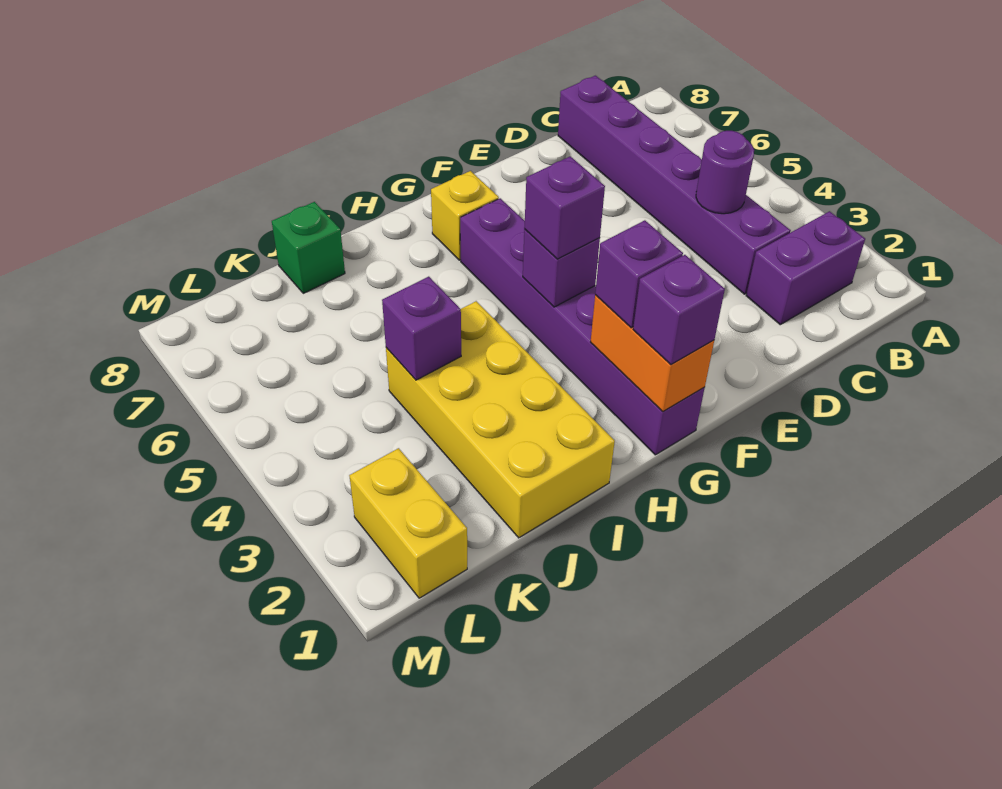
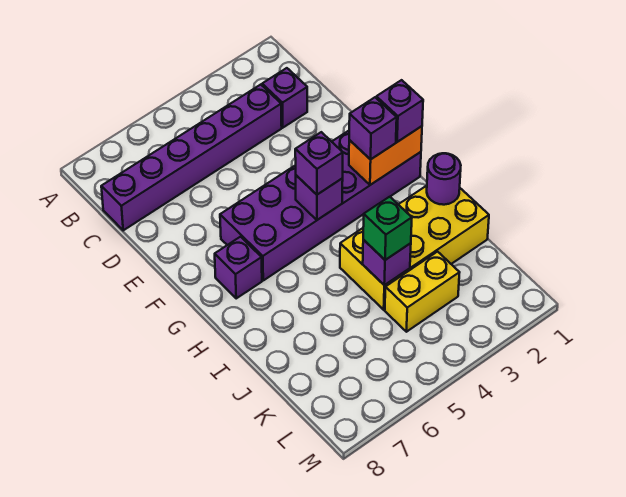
purple 1x2 brick [746,211,865,325] -> purple 1x1 brick [262,68,307,128]
purple 1x1 round brick [696,131,754,214] -> purple 1x1 round brick moved to [427,153,461,205]
purple 1x6 brick [460,198,705,455] -> purple 2x6 brick [220,131,421,280]
yellow 1x1 brick [431,171,499,260] -> purple 1x1 brick [215,237,262,298]
green 1x1 brick [272,202,345,293] -> green 1x1 brick moved to [363,197,412,260]
yellow 1x2 brick [349,448,467,598] -> yellow 1x2 brick moved to [385,252,460,332]

